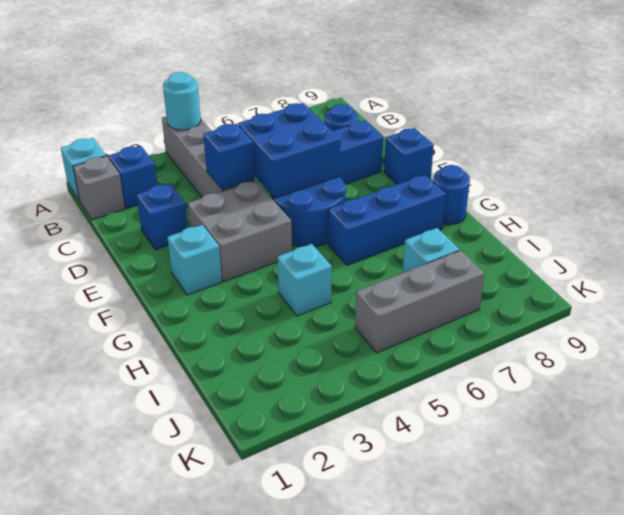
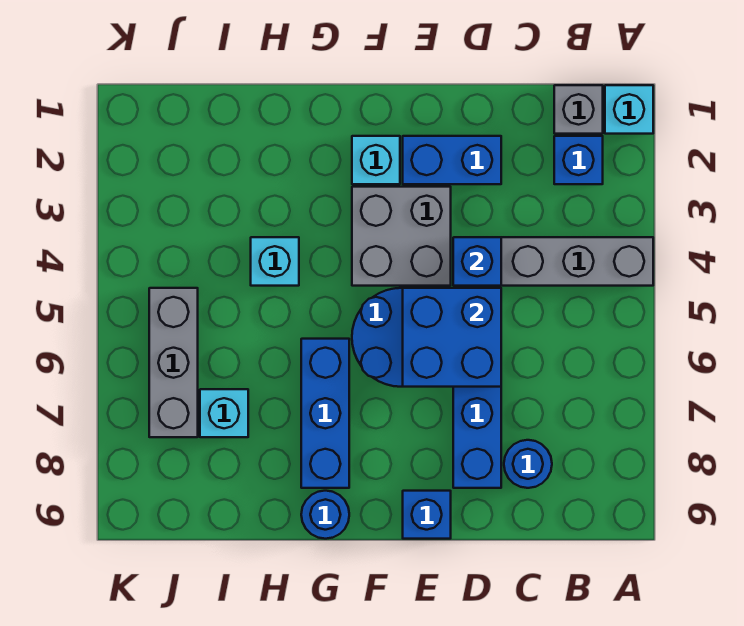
cyan 1x1 round brick [163,72,201,130] -> none
blue 1x1 brick [136,183,188,250] -> blue 1x2 brick [403,136,501,184]

